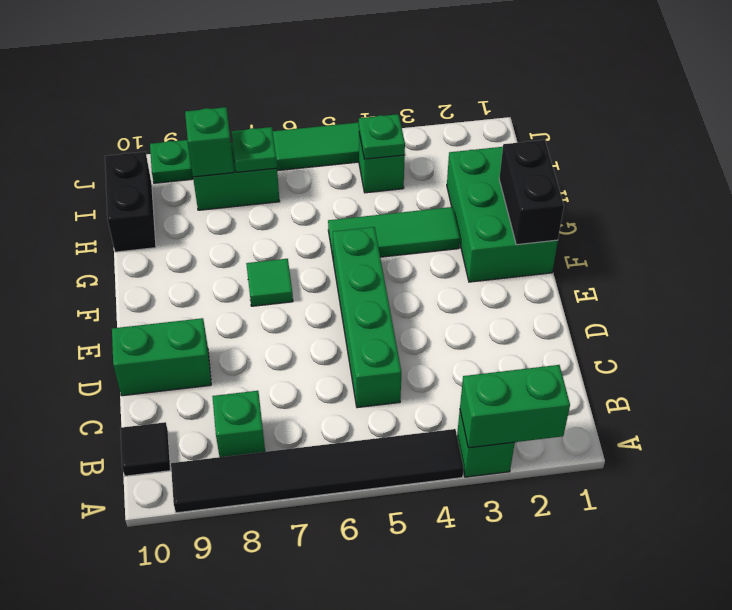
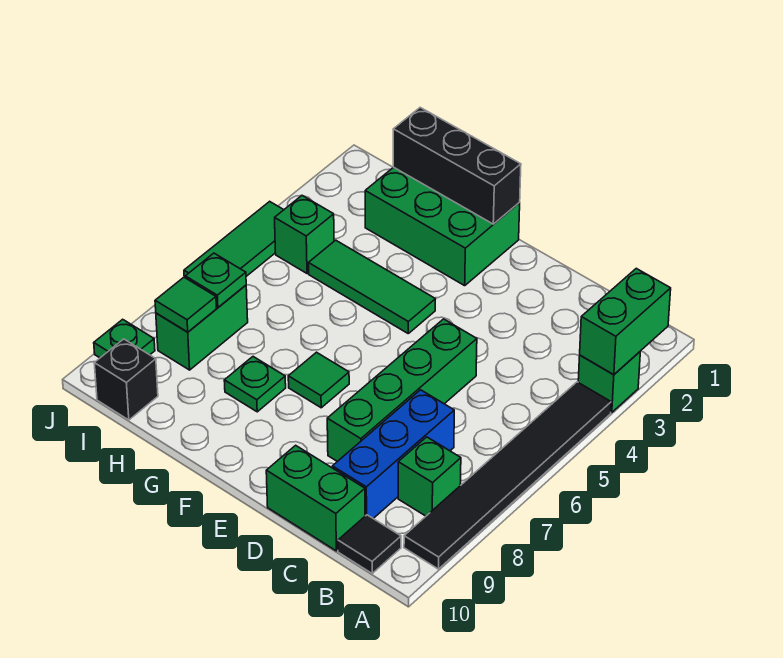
green 1x4 brick [333,227,401,408] -> green 1x4 brick turned to [327,319,477,462]
none -> blue 1x3 brick [332,390,454,518]
green 1x2 brick [112,318,211,396] -> green 1x2 brick turned to [266,445,365,551]
black 1x2 brick [499,140,564,245] -> black 1x3 brick [393,108,521,224]
green 1x3 tile [328,207,460,262] -> green 1x3 tile turned to [308,240,435,333]
black 1x2 brick [105,152,156,252] -> black 1x1 brick [94,339,158,420]
green 1x1 plate [359,114,405,159] -> green 1x1 plate moved to [224,357,286,412]
green 1x1 brick [185,107,234,177] -> green 1x1 tile [155,277,216,332]

